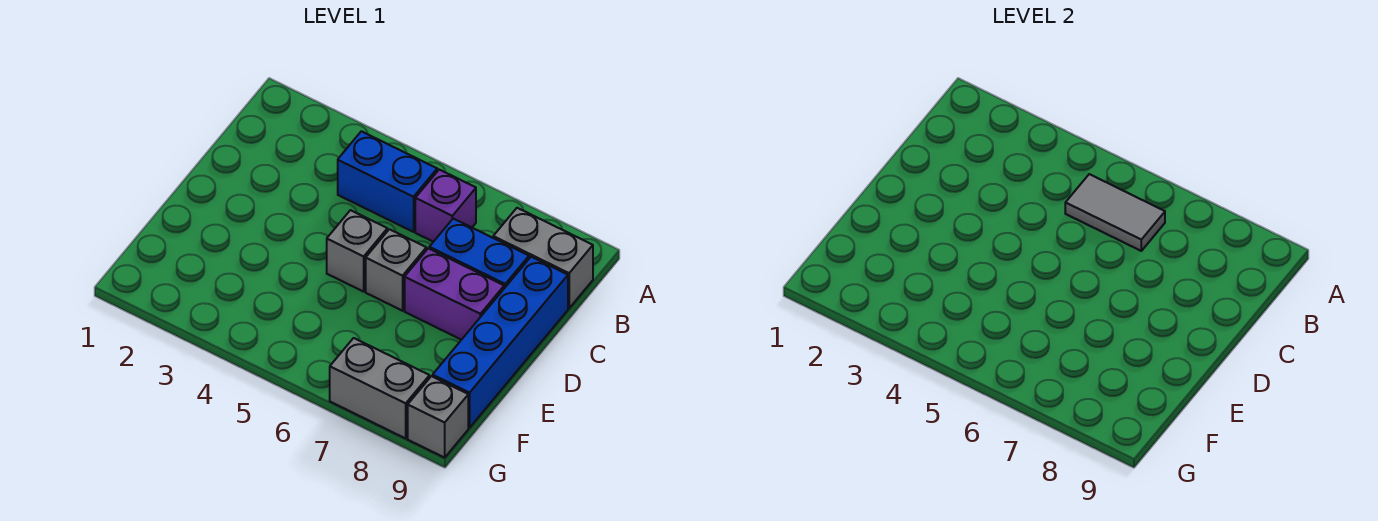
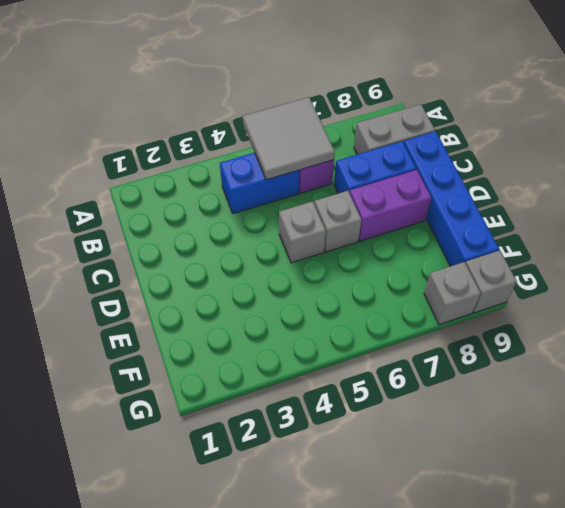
grey 1x2 tile [1065,174,1165,251] -> grey 2x2 tile [243,97,335,180]
grey 1x2 brick [330,338,429,438] -> grey 1x1 brick [424,262,481,325]

